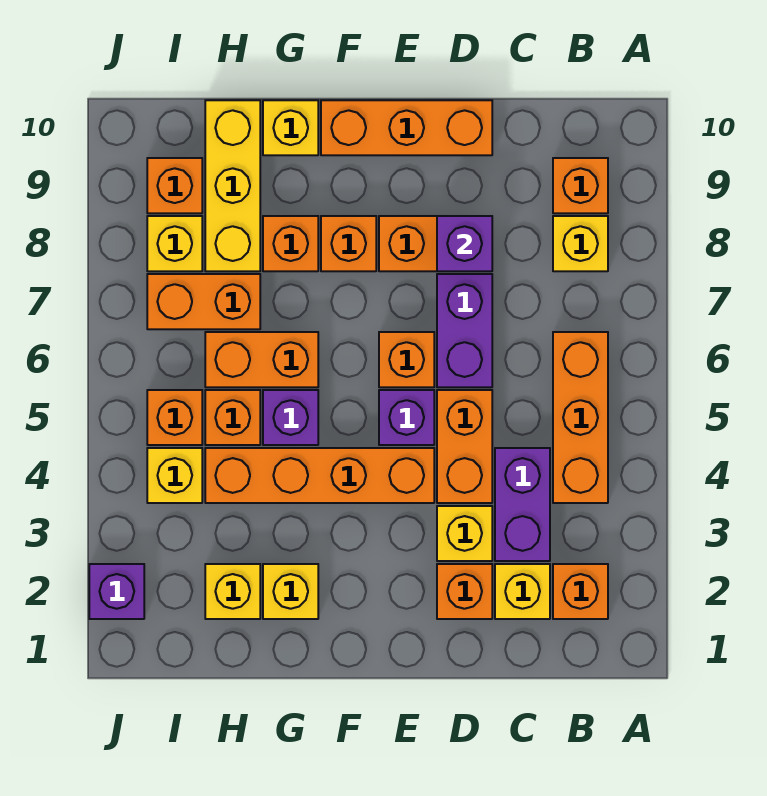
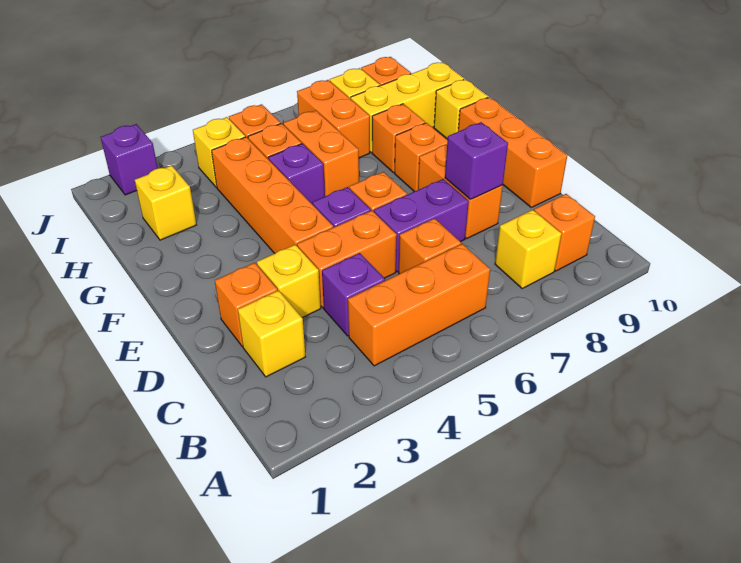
orange 1x1 brick [553,564,608,619] -> orange 1x1 brick moved to [399,219,461,274]
purple 1x2 brick [495,448,550,561] -> purple 1x1 brick [322,253,385,336]
yellow 1x1 brick [263,564,318,619] -> none

